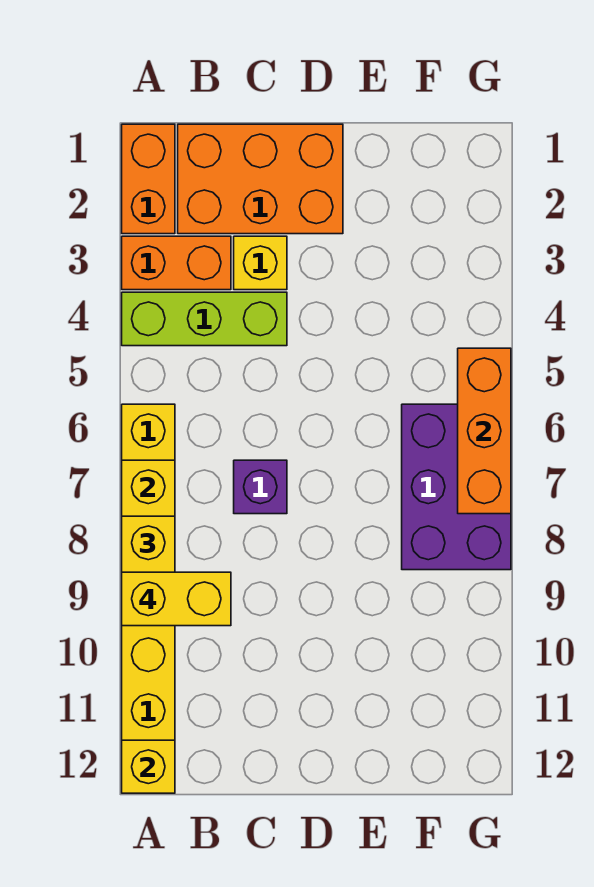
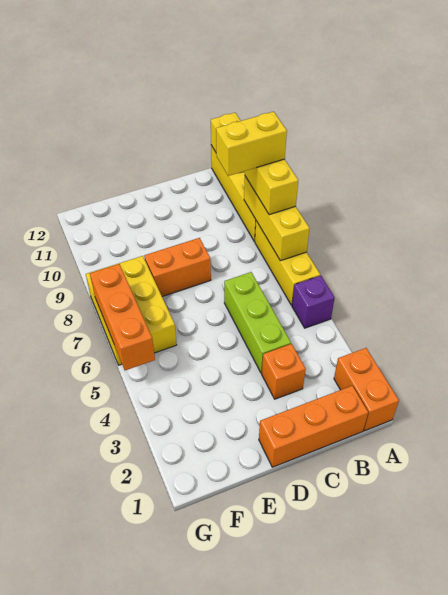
orange 1x2 brick [122,236,231,290] -> orange 1x2 brick moved to [144,238,211,297]
lime 1x3 brick [122,292,287,346] -> lime 1x3 brick turned to [224,272,291,373]
orange 2x3 brick [178,124,343,234] -> orange 1x3 brick [259,386,368,467]
yellow 1x1 brick [234,236,287,290] -> orange 1x1 brick [262,344,306,399]
purple 1x1 brick [234,460,287,514] -> purple 1x1 brick moved to [292,276,335,328]
purple 2x3 brick [402,404,511,570] -> yellow 2x3 brick [86,256,177,365]

